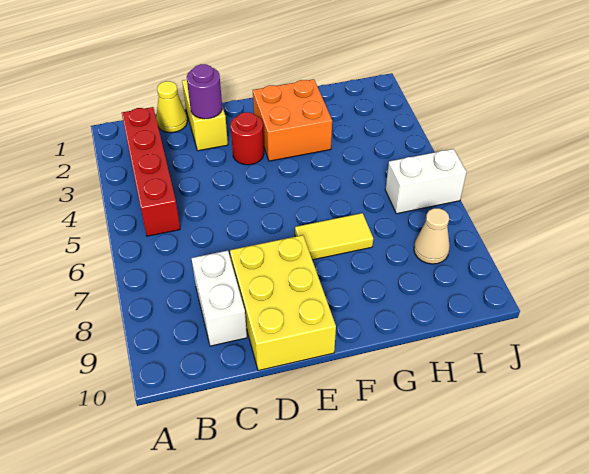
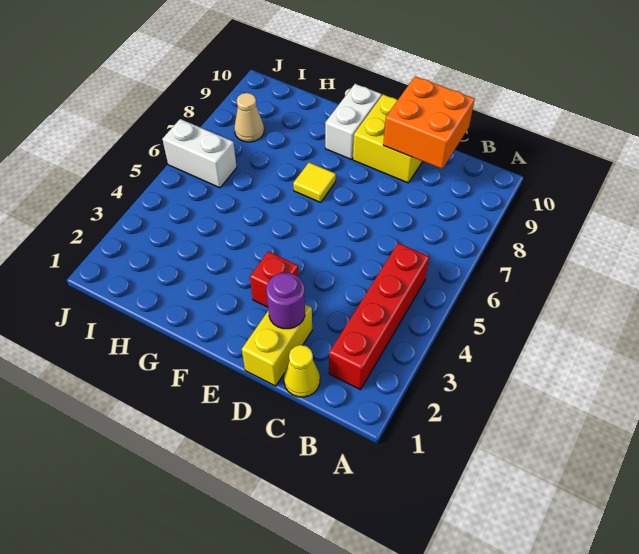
white 1x2 brick [191,250,247,346] -> white 1x2 brick moved to [325,84,382,160]
yellow 2x3 brick [230,235,336,371] -> yellow 2x2 brick [353,95,423,183]
red 1x1 round brick [231,112,264,165] -> red 1x1 brick [250,252,298,307]
orange 2x2 brick [253,79,332,161] -> orange 2x2 brick moved to [383,76,475,169]
yellow 1x2 tile [295,213,373,260] -> yellow 1x1 tile [293,162,336,202]

